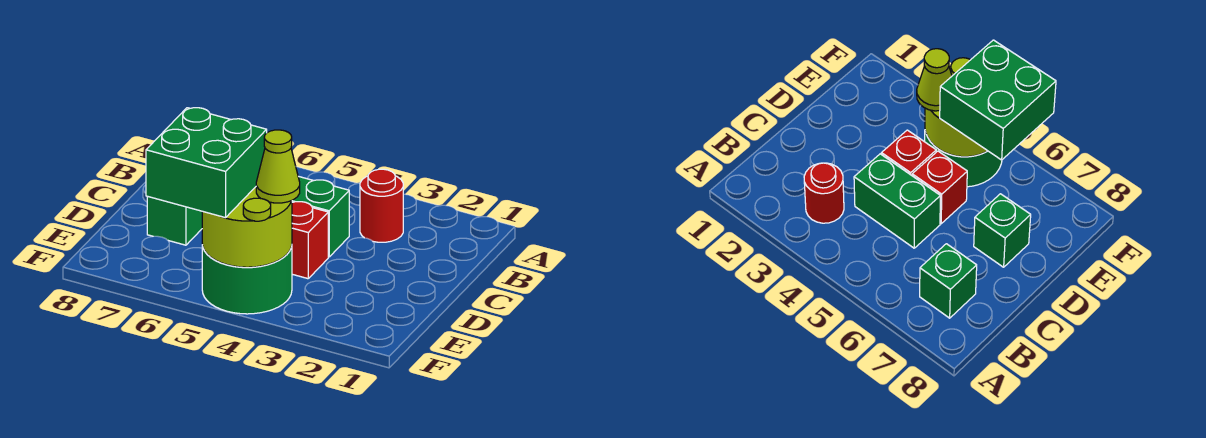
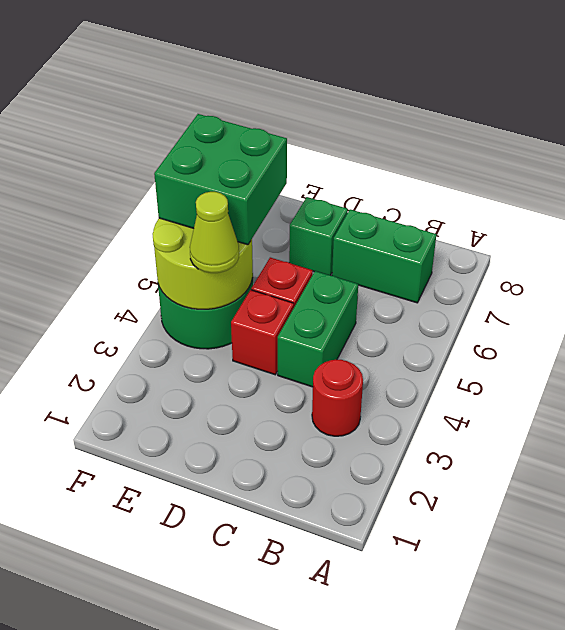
green 1x1 brick [920,244,977,318] -> green 1x2 brick [332,209,436,303]

